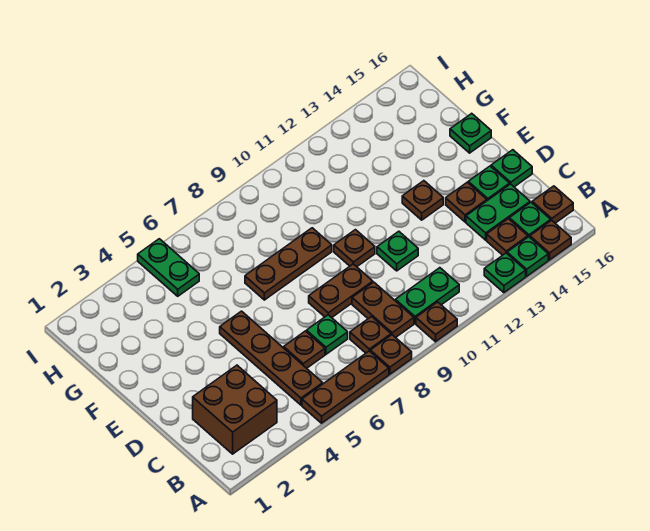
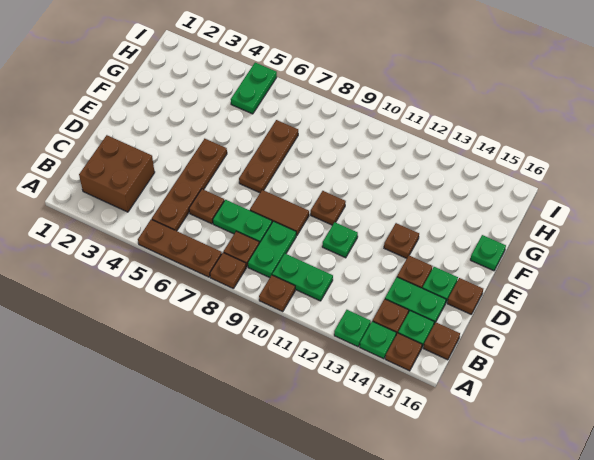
brown 1x2 plate [352,282,414,338] -> green 1x2 plate [248,221,296,278]
green 1x1 plate [307,315,348,354] -> green 1x2 plate [213,200,272,243]
brown 1x2 plate [309,264,373,318] -> brown 1x2 tile [250,190,309,236]
green 1x1 plate [491,150,532,187] -> brown 1x1 plate [447,278,483,314]
brown 1x3 plate [245,228,332,300] -> brown 1x3 plate turned to [239,120,298,193]

